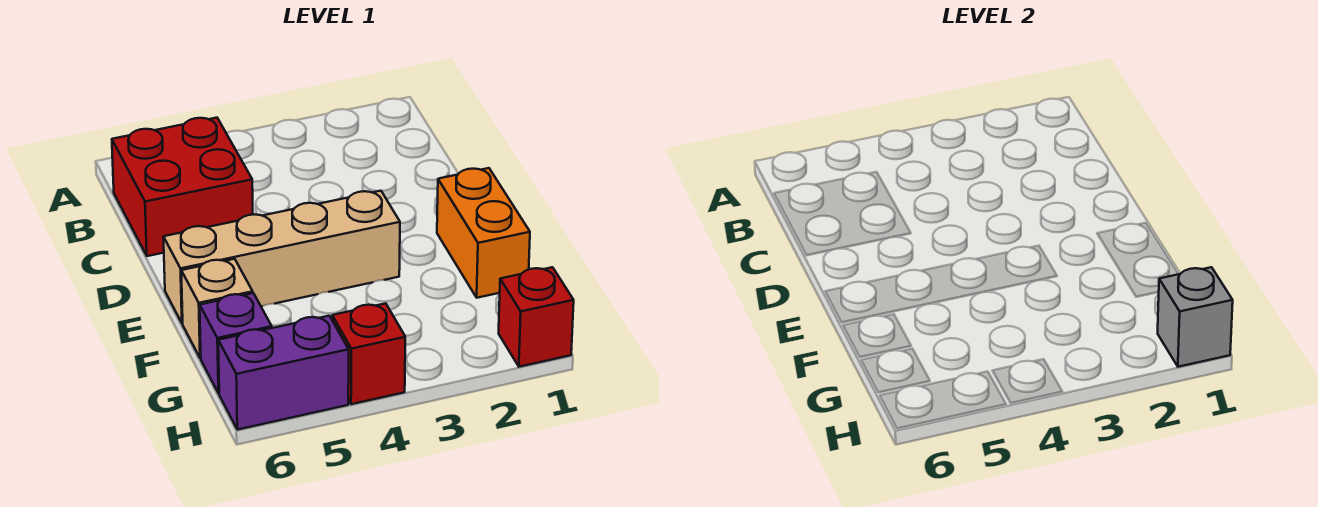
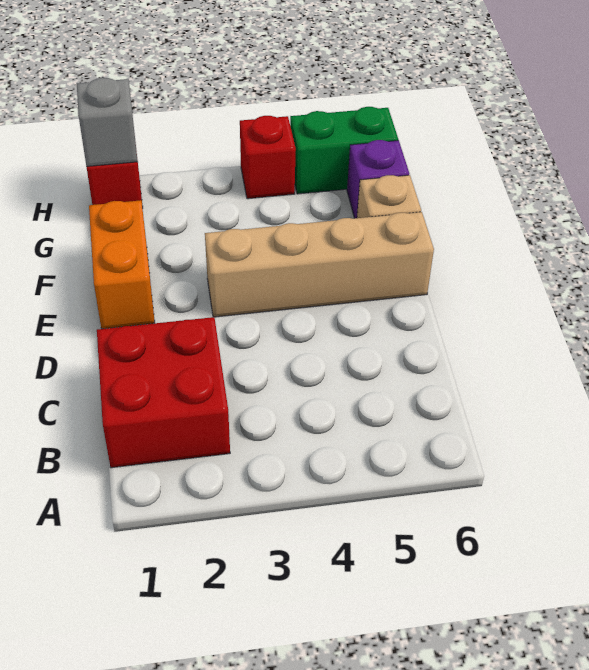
red 2x2 brick [112,118,253,256] -> red 2x2 brick moved to [97,317,230,468]
purple 1x2 brick [218,316,349,430] -> green 1x2 brick [290,107,398,194]

